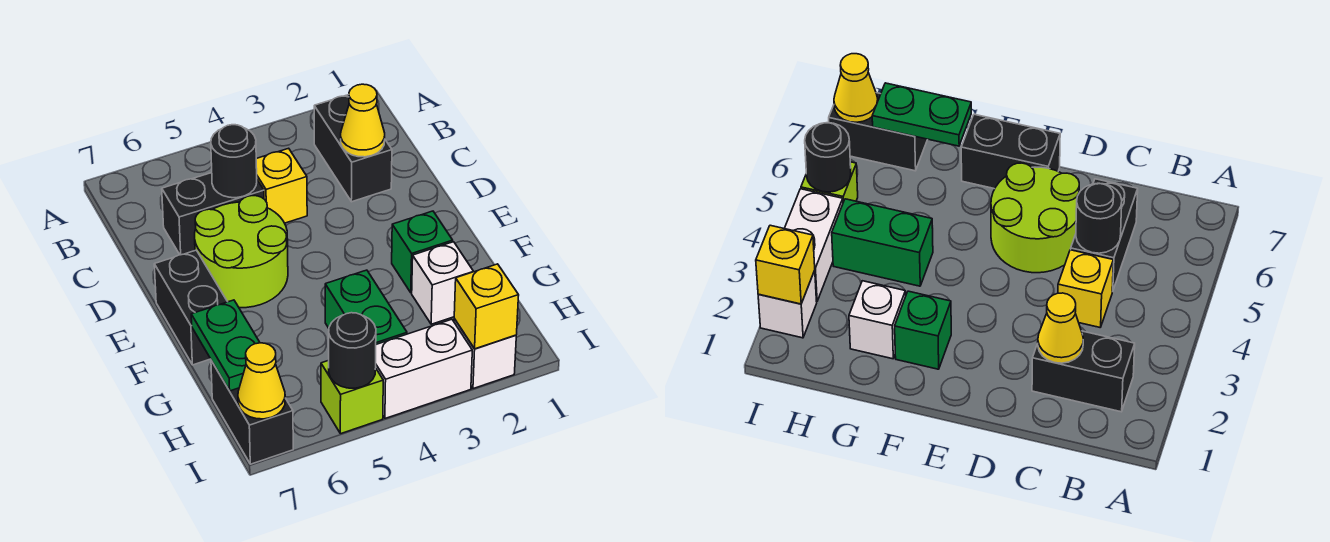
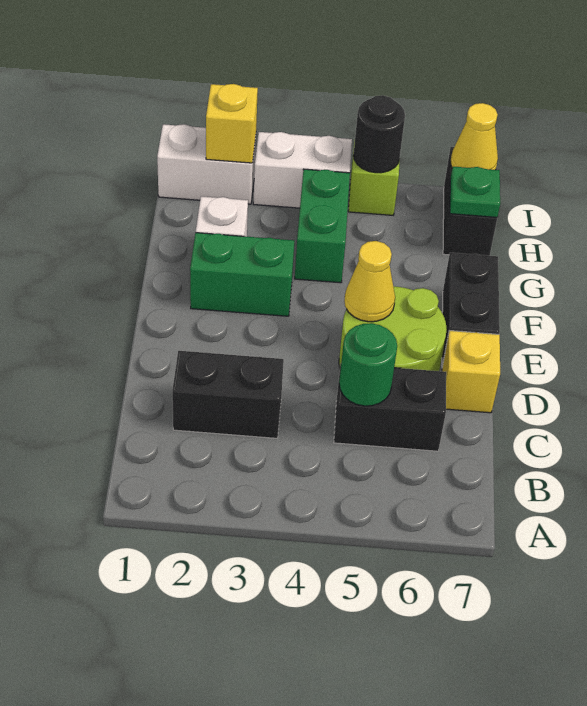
black 1x2 brick [314,95,392,202] -> black 1x2 brick turned to [172,351,284,438]
yellow 1x1 cone [341,84,385,157] -> yellow 1x1 cone moved to [344,241,395,322]
yellow 1x1 brick [256,148,307,223] -> yellow 1x1 brick moved to [442,331,500,413]
black 1x1 round brick [211,125,257,198] -> green 1x1 round brick [339,323,397,406]
green 1x1 brick [392,211,453,293] -> green 1x2 brick [190,233,294,316]
green 1x2 plate [191,300,260,391] -> green 1x1 plate [450,167,500,217]
white 1x1 brick [454,319,516,389] -> white 1x2 brick [157,124,256,204]

